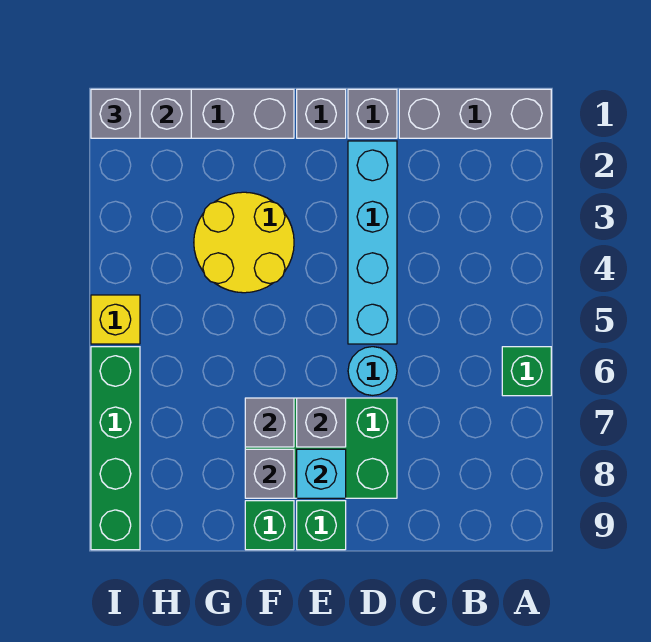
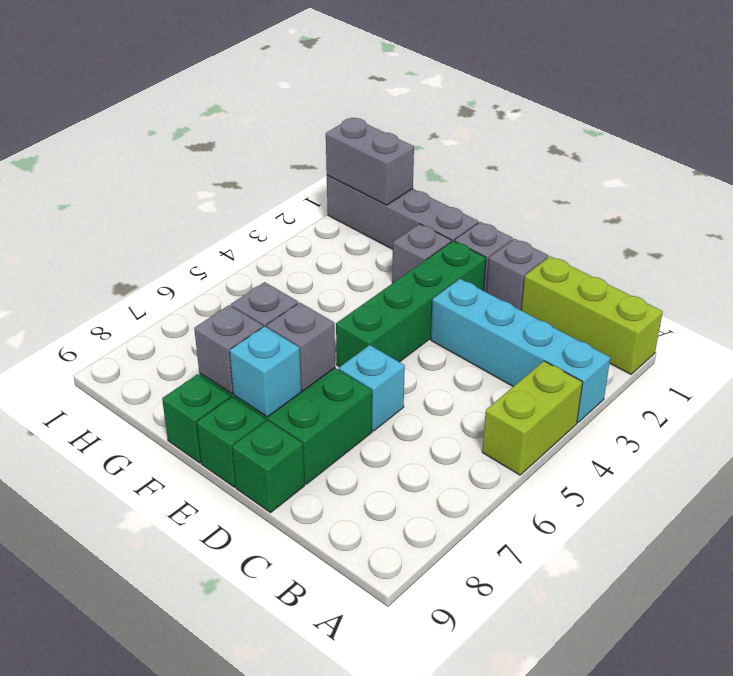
grey 1x3 brick [399,89,551,138] -> lime 1x3 brick [522,256,663,374]
none -> lime 1x2 brick [482,361,583,475]
green 1x1 brick [502,347,551,396] -> green 1x1 brick moved to [232,420,305,513]
cyan 1x4 brick [348,141,397,344] -> cyan 1x4 brick turned to [431,279,610,423]
cyan 1x1 round brick [348,347,397,395] -> cyan 1x1 brick [339,345,405,431]
yellow 2x2 round brick [194,192,294,293] -> none
grey 1x1 brick [91,89,140,138] -> grey 1x1 brick moved to [392,224,451,283]
yellow 1x1 brick [91,295,140,344] -> none
green 1x4 brick [91,347,140,550] -> green 1x4 brick moved to [336,241,486,367]

